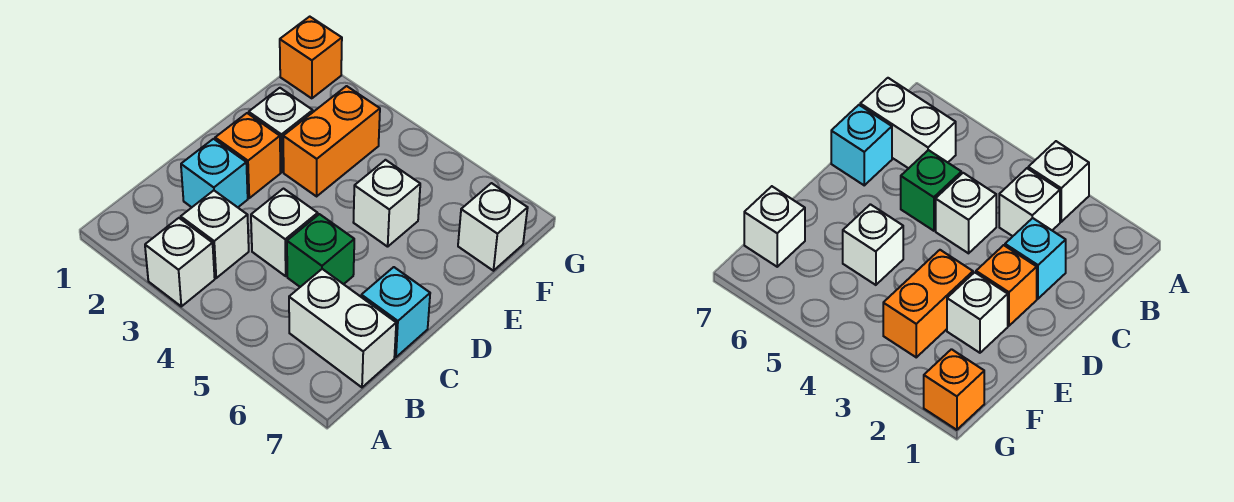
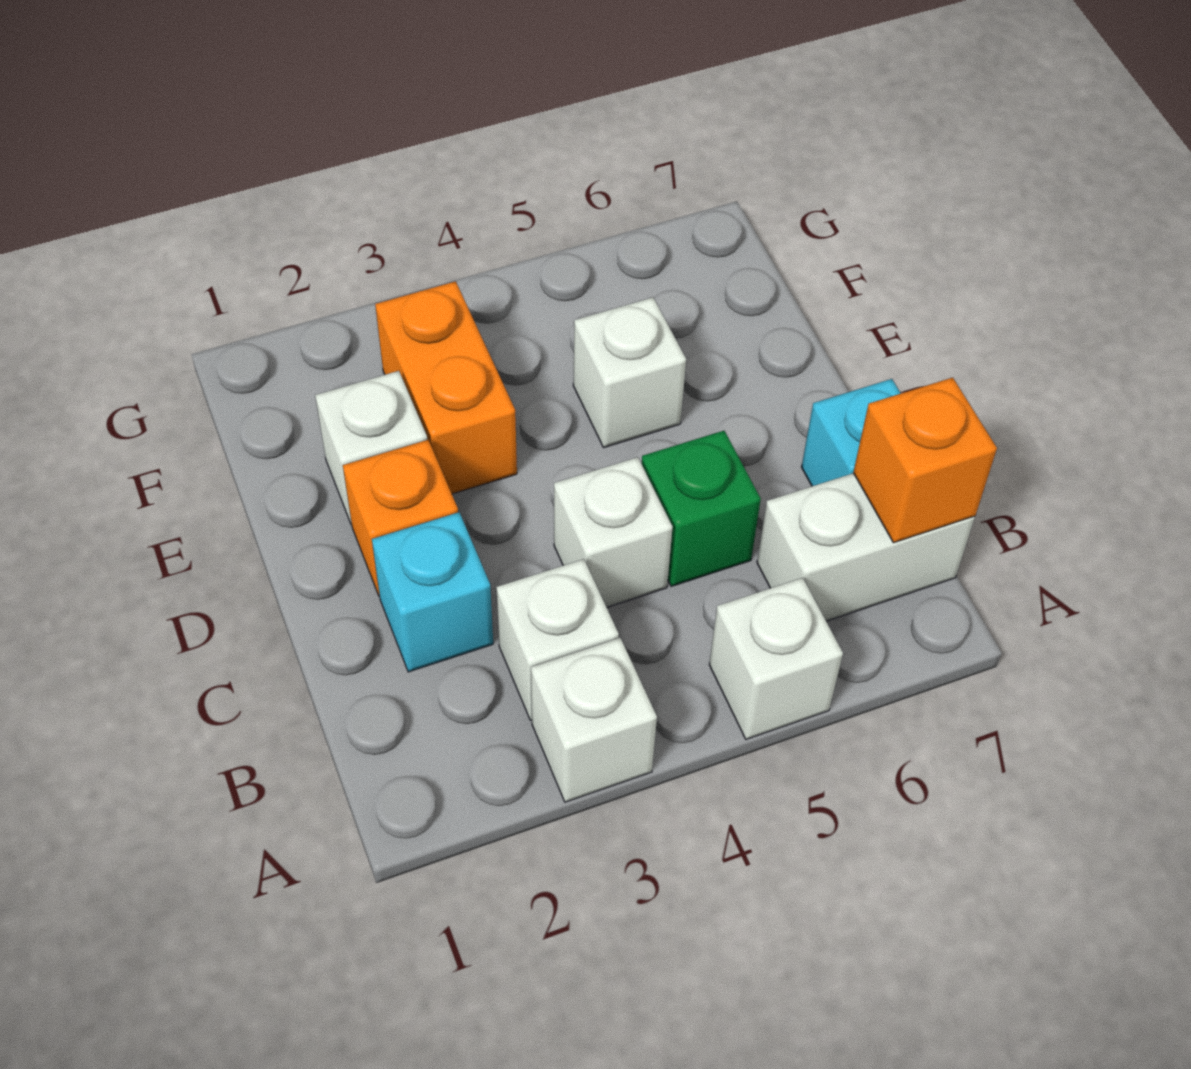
white 1x1 brick [458,183,528,271] -> white 1x1 brick moved to [709,578,843,739]
orange 1x1 brick [280,17,342,98] -> orange 1x1 brick moved to [853,378,997,543]

